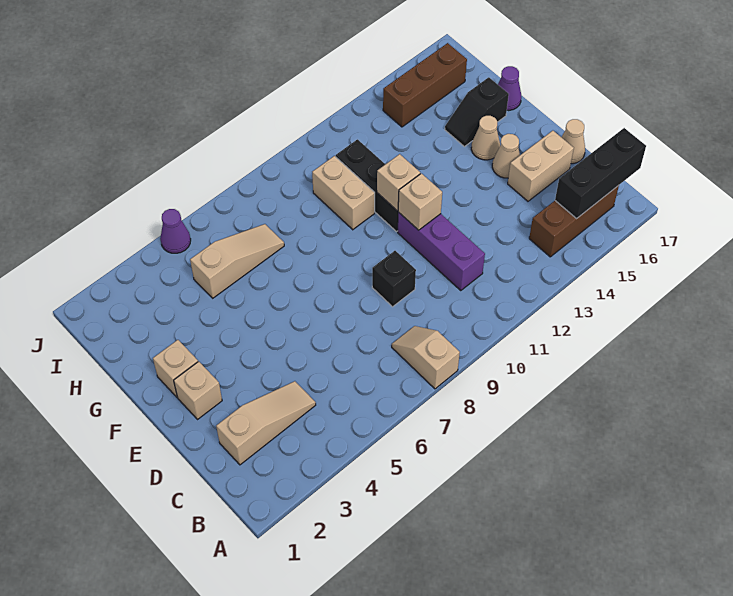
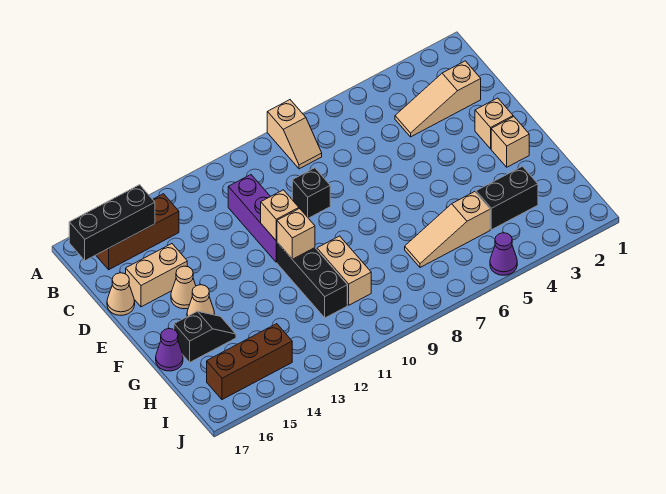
none -> black 1x2 brick [476,166,538,230]

